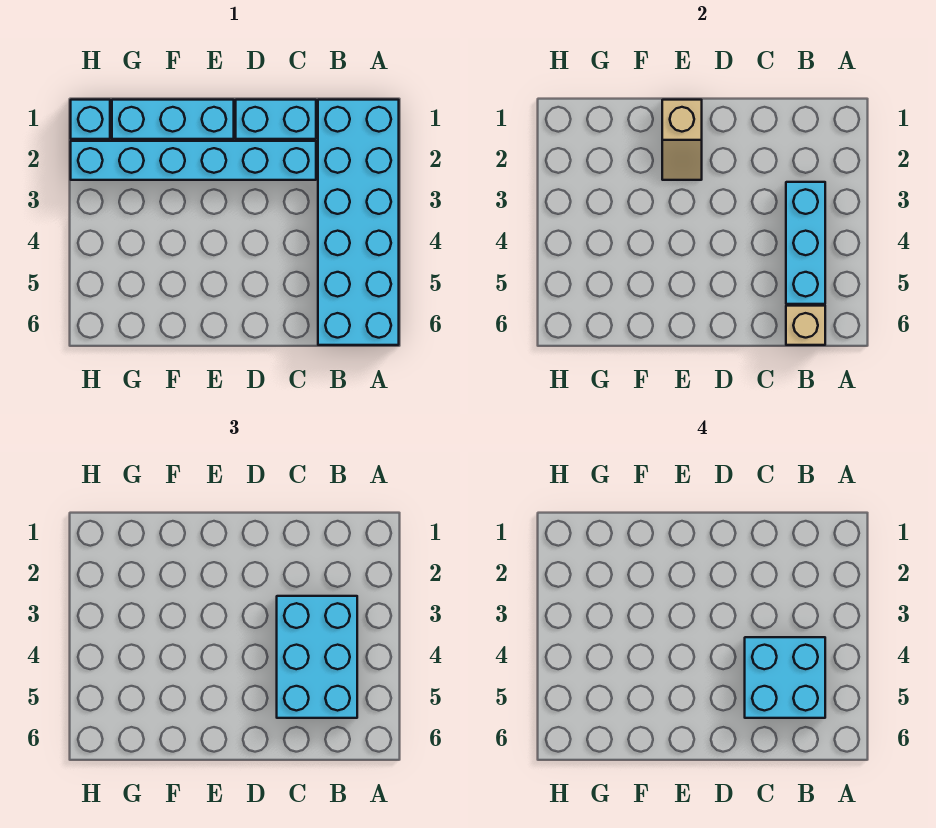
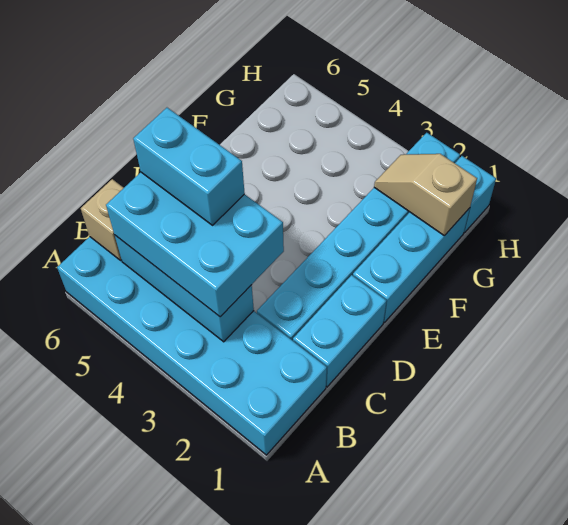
cyan 2x2 brick [745,637,825,718] -> cyan 1x2 brick [133,108,245,225]
tan 1x2 slope [662,100,702,180] -> tan 1x2 slope moved to [374,154,477,235]

